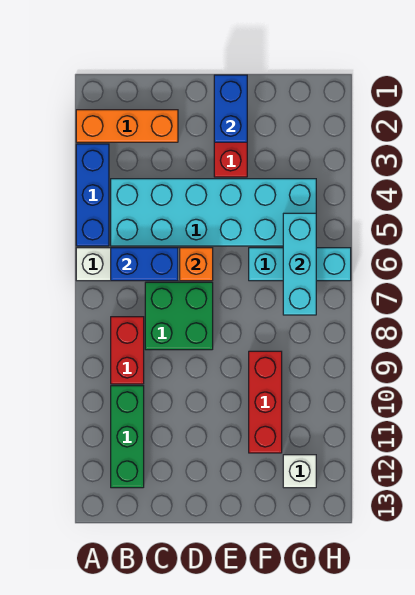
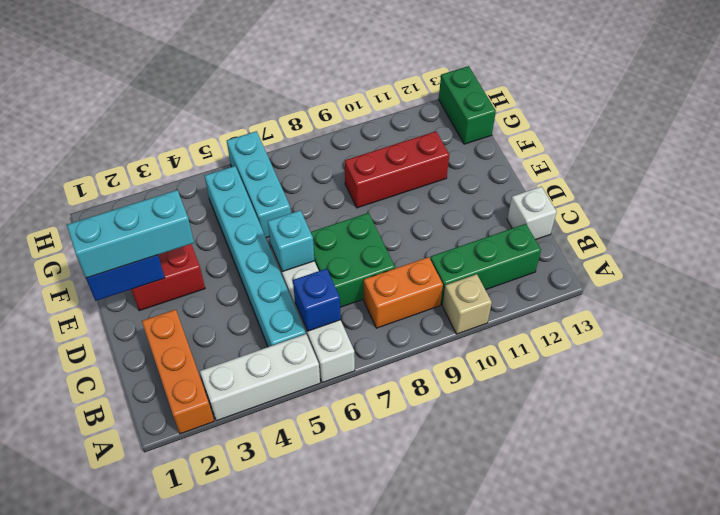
blue 1x3 brick [76,144,109,246] -> white 1x3 brick [200,334,320,421]
none -> tan 1x1 brick [443,274,492,334]
cyan 2x6 brick [111,179,316,246] -> cyan 1x6 brick [205,166,306,347]
blue 1x2 brick [111,248,178,281] -> blue 1x1 brick [293,269,341,331]
red 1x2 brick [111,317,144,384] -> orange 1x2 brick [364,257,443,328]
orange 1x1 brick [180,248,213,281] -> cyan 1x1 brick [268,210,314,272]
cyan 1x3 brick [283,213,316,315] -> cyan 1x3 brick moved to [67,190,194,278]
white 1x1 brick [283,455,316,488] -> white 1x1 brick moved to [507,187,556,240]
none -> green 1x2 brick [439,66,496,144]

